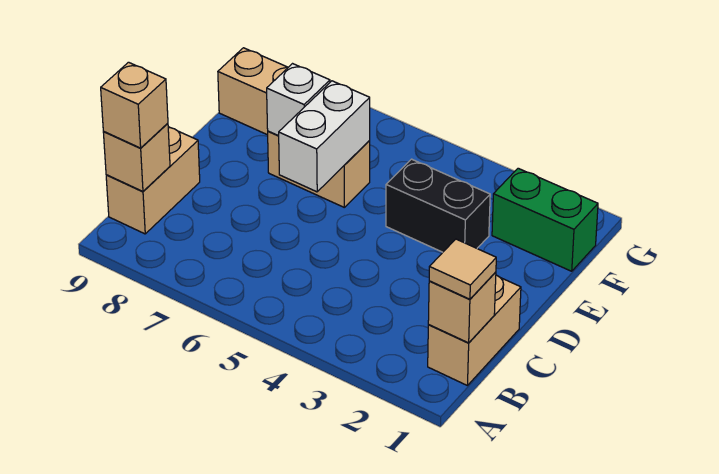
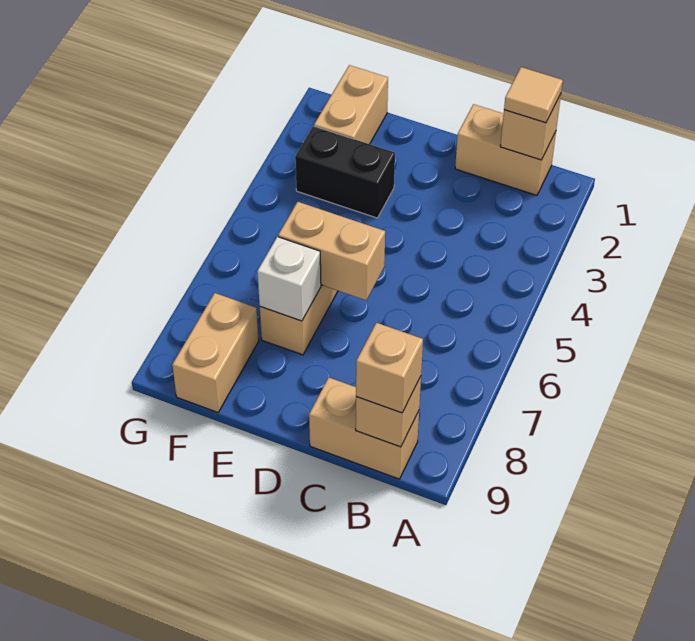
white 1x2 brick [279,81,370,192] -> tan 1x2 brick [278,202,385,300]
black 1x2 brick [386,159,490,252] -> black 1x2 brick turned to [295,126,395,218]
green 1x2 brick [492,168,598,271] -> tan 1x2 brick [314,65,388,144]

